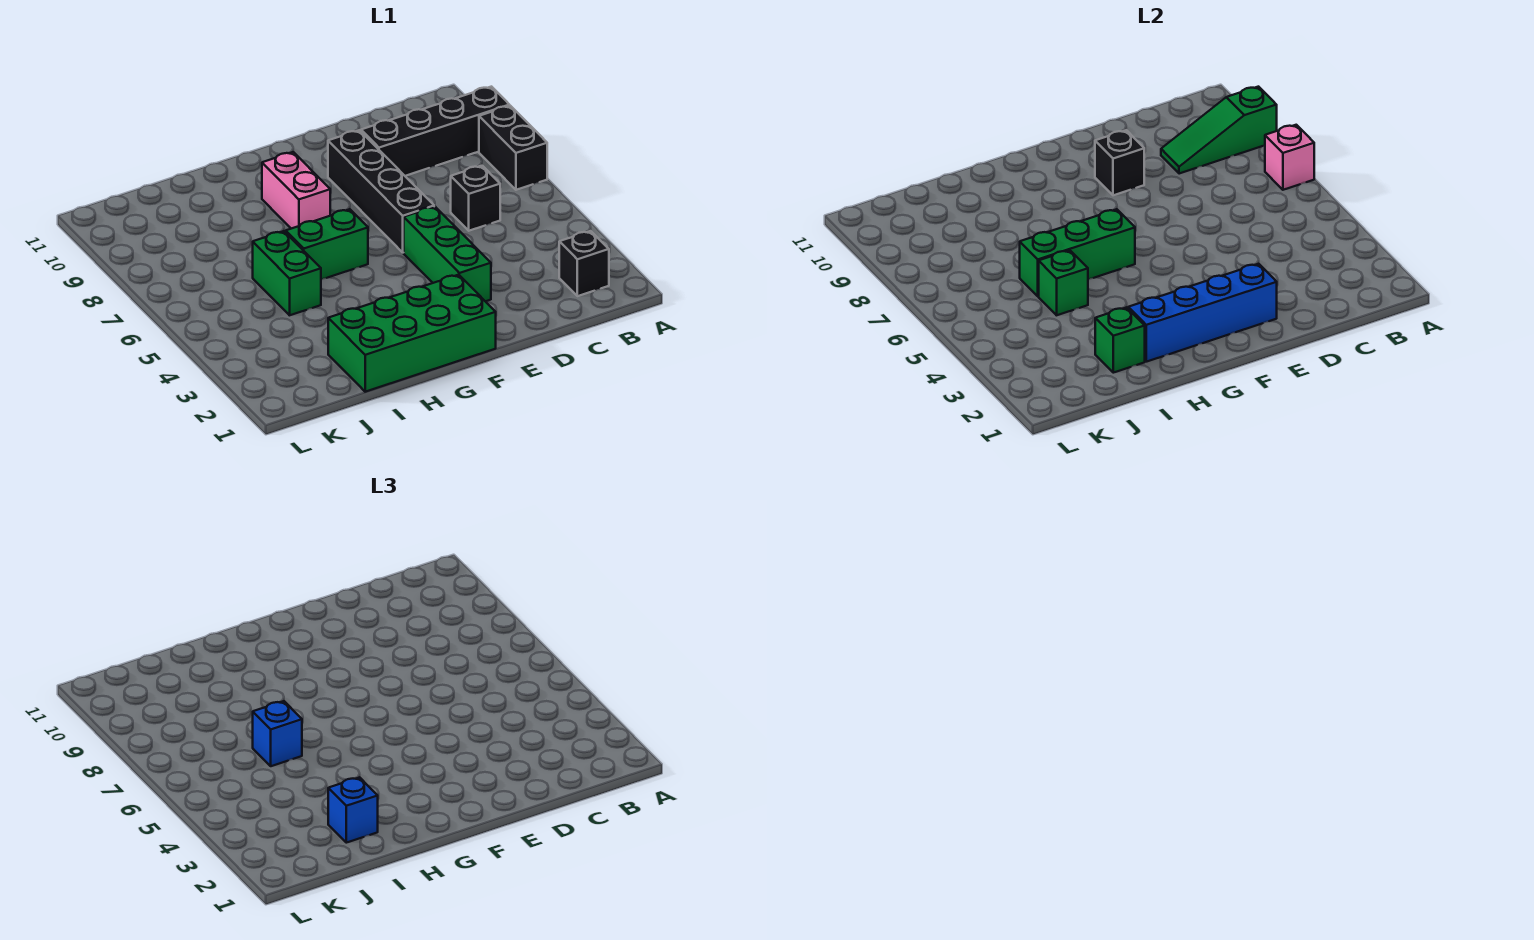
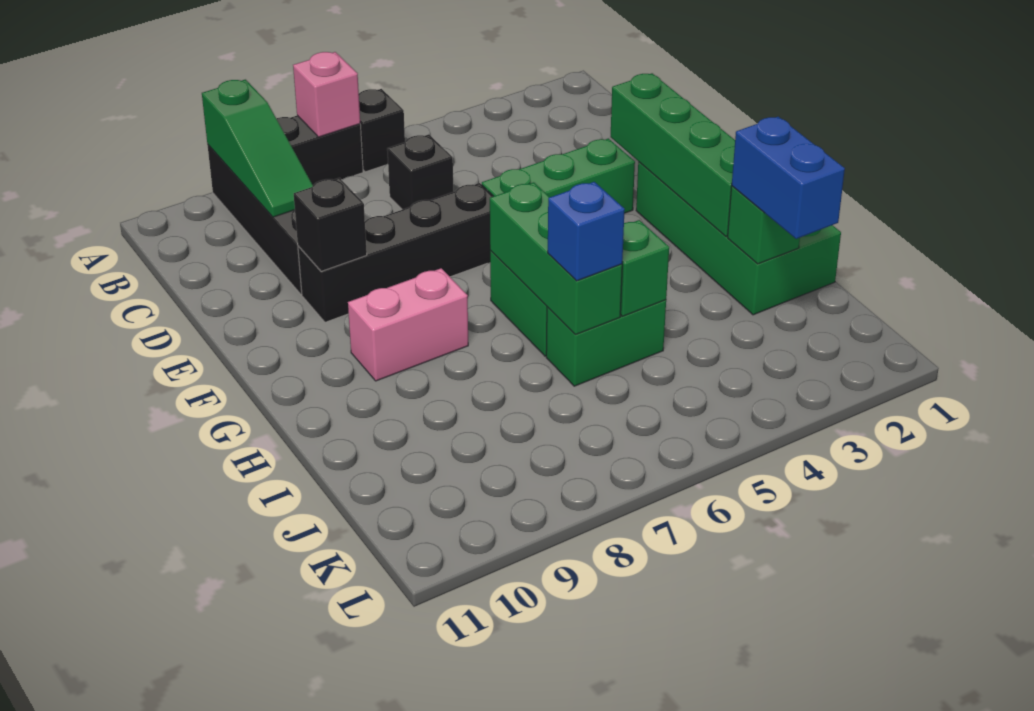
black 1x1 brick [559,231,609,296] -> black 1x1 brick moved to [359,89,405,172]
blue 1x4 brick [1128,264,1277,362] -> green 1x4 brick [611,73,735,237]
blue 1x1 brick [328,777,378,843] -> blue 1x2 brick [732,117,845,239]

